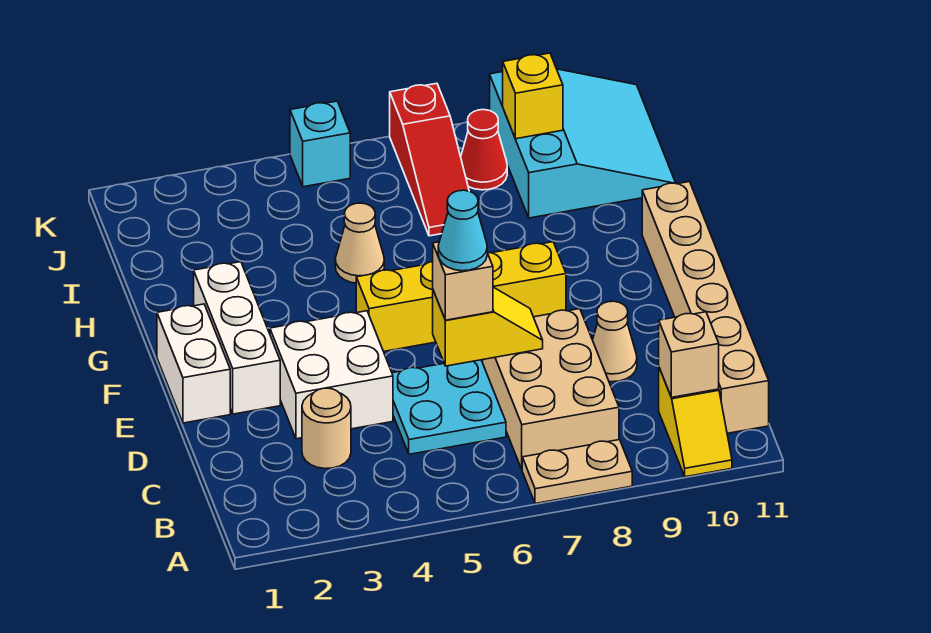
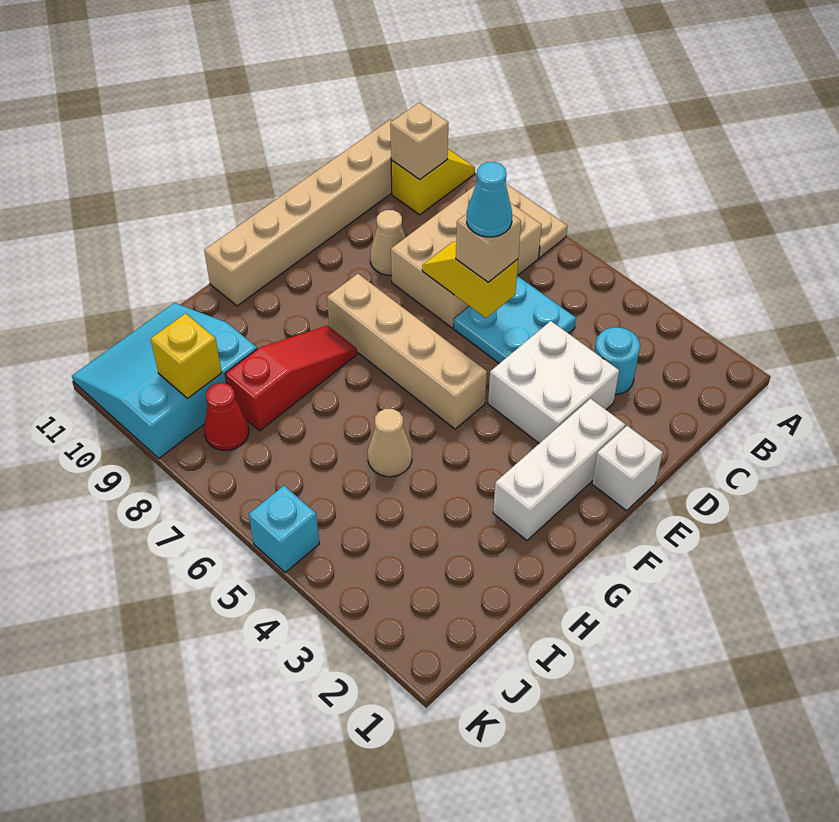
tan 1x1 round brick [302,388,351,469] -> cyan 1x1 round brick [595,327,640,395]
white 1x2 brick [157,304,230,423] -> white 1x1 brick [592,426,663,511]
yellow 1x4 brick [356,242,566,351] -> tan 1x4 brick [327,274,487,429]
red 1x3 slope [390,83,469,236] -> red 1x3 slope moved to [225,326,357,431]

